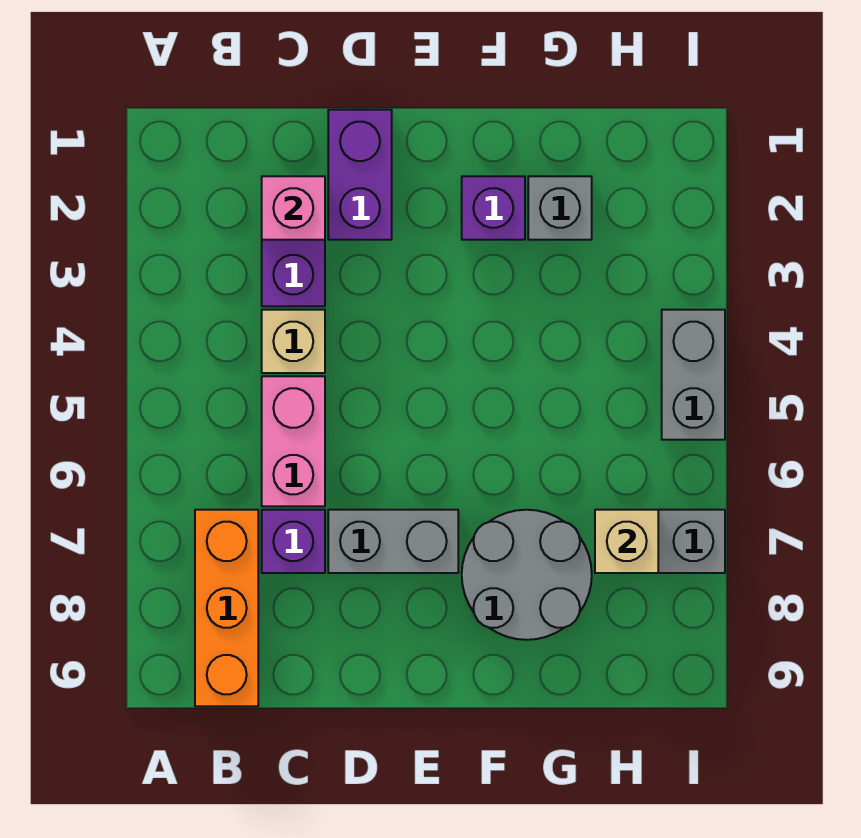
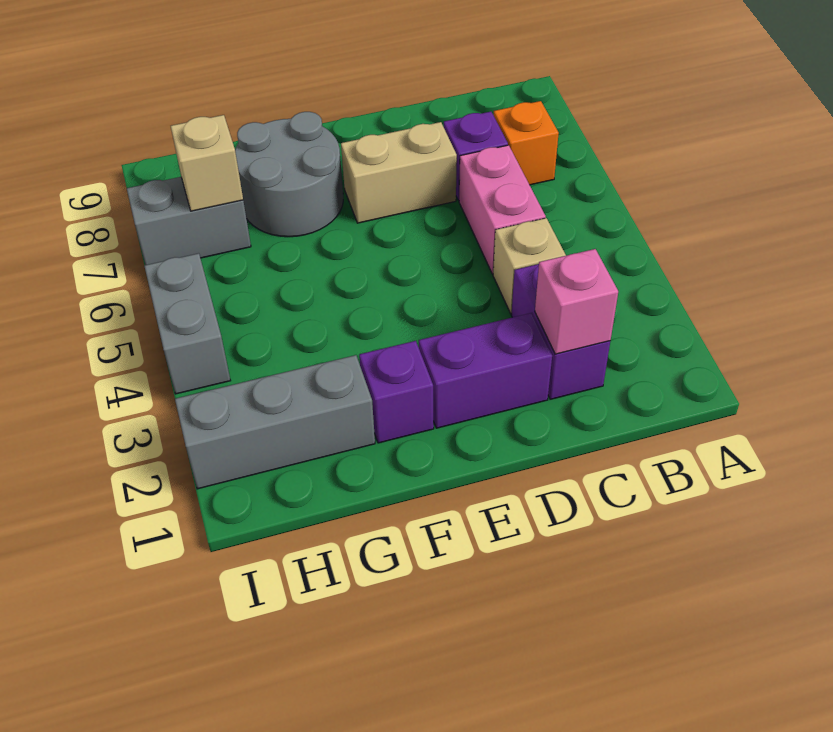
orange 1x3 brick [195,510,258,706] -> orange 1x1 brick [494,101,559,185]
purple 1x2 brick [328,110,392,240] -> purple 1x2 brick turned to [419,313,552,428]
grey 1x2 brick [328,510,458,573] -> tan 1x2 brick [341,122,457,223]
grey 1x1 brick [528,176,592,240] -> grey 1x3 brick [175,355,375,489]

